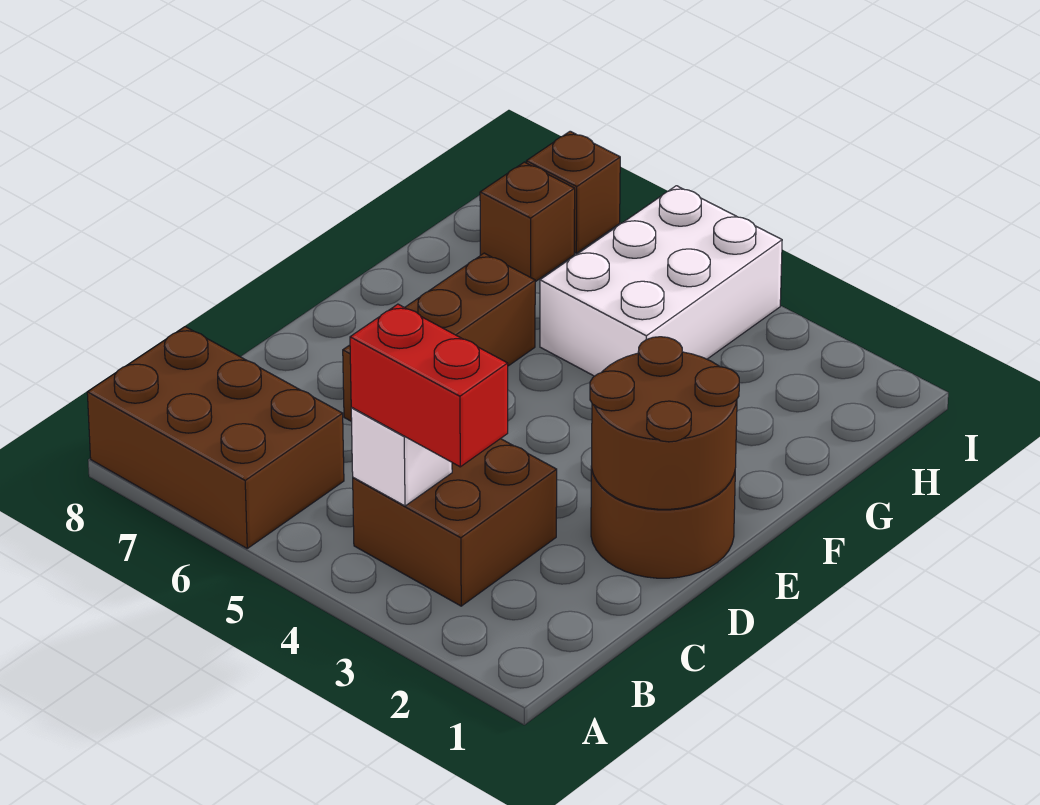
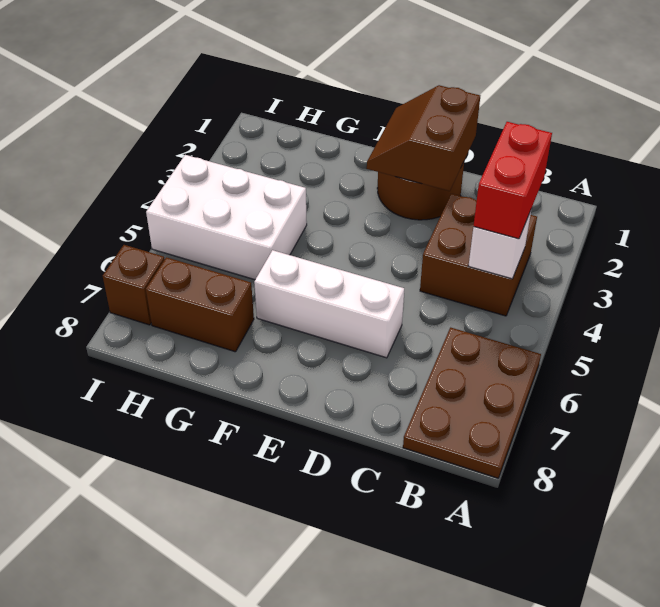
brown 2x3 brick [87,327,344,548] -> brown 2x3 plate [403,328,541,478]
brown 2x2 round brick [590,337,739,509] -> brown 2x2 slope [367,85,480,191]
brown 1x3 brick [343,253,535,422] -> white 1x3 brick [254,250,404,358]
brown 1x1 brick [480,162,575,282] -> brown 1x2 brick [146,257,254,352]

